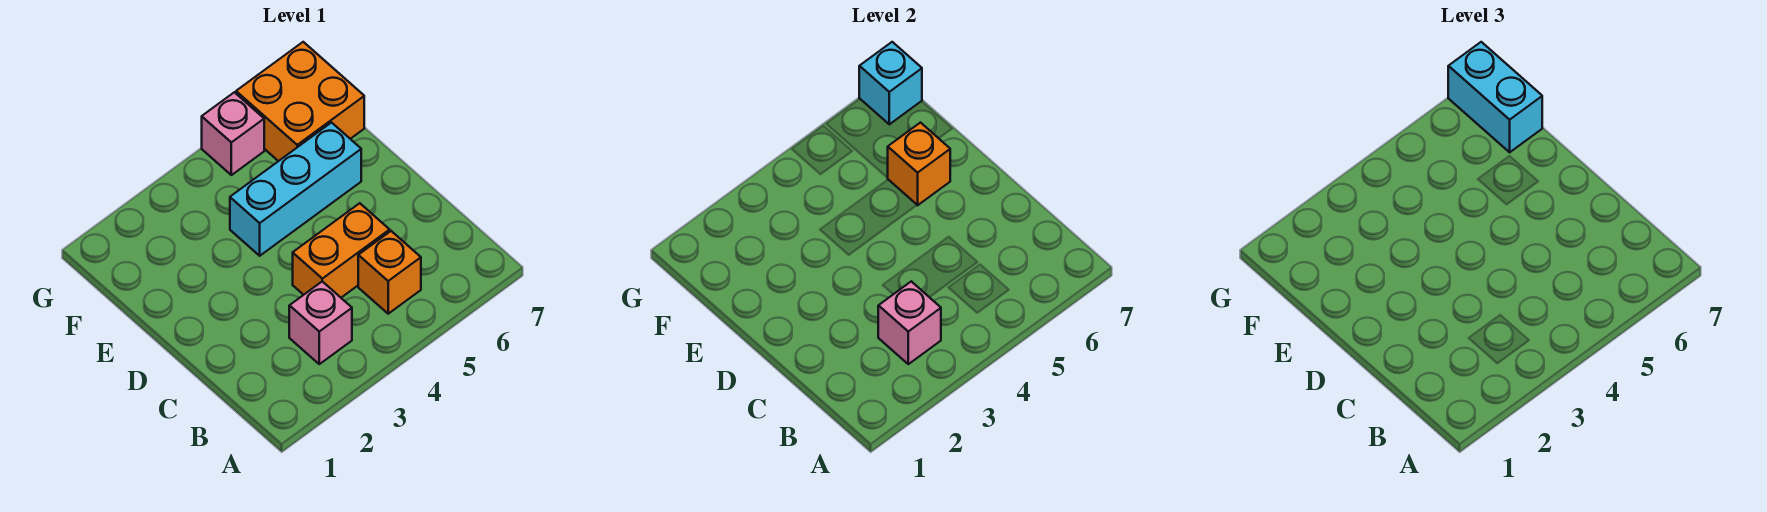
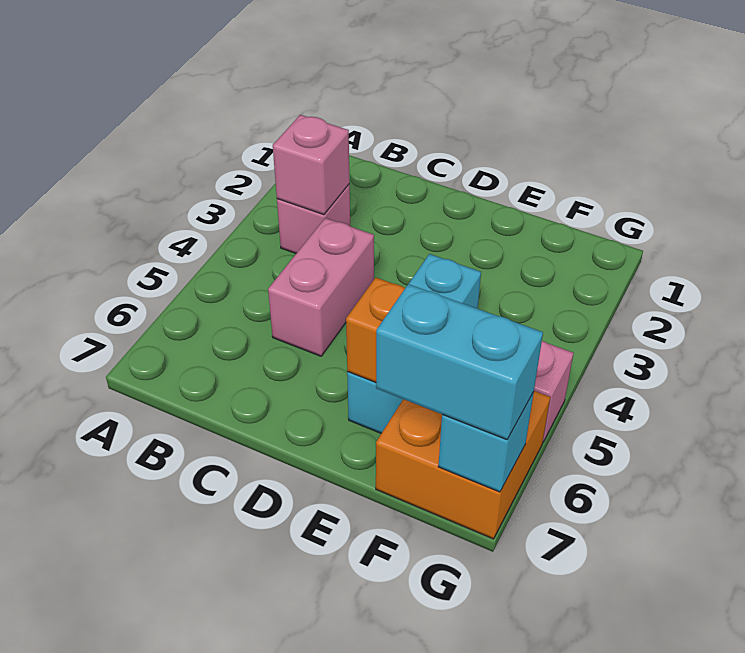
orange 1x1 brick [358,231,421,314] -> none
orange 1x2 brick [293,203,390,298] -> pink 1x2 brick [268,218,374,356]

